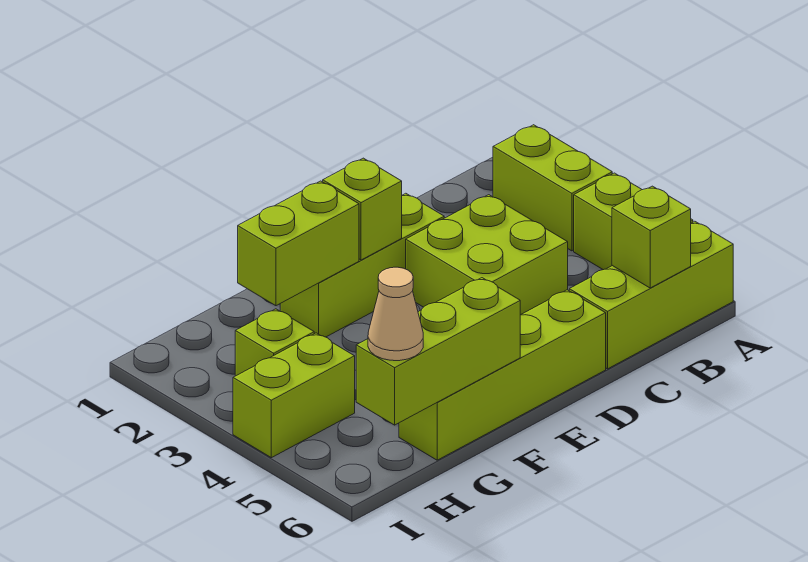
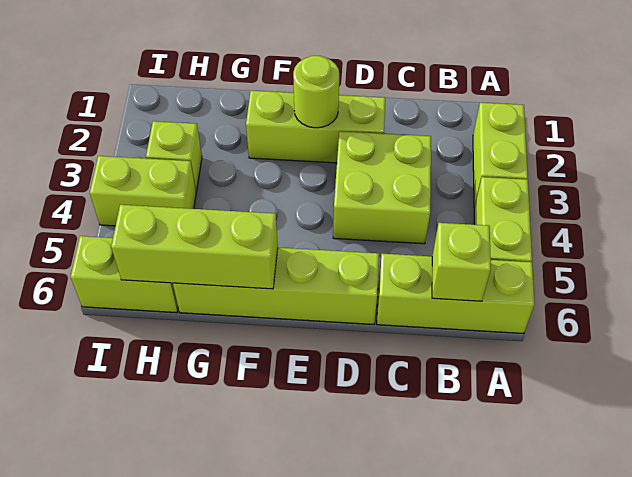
lime 1x1 brick [323,158,402,260] -> lime 1x1 round brick [293,56,339,128]
lime 1x2 brick [238,181,359,306] -> lime 1x2 brick moved to [71,236,178,313]
tan 1x1 cone [368,267,423,361] -> none

